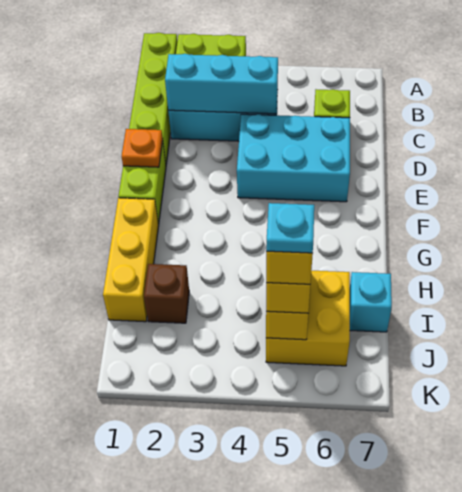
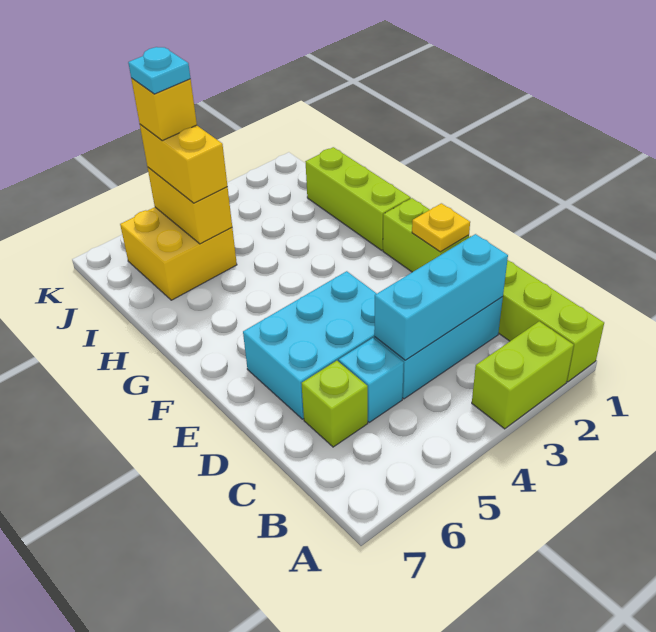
orange 1x1 plate [122,129,163,167] -> yellow 1x1 plate [412,203,470,252]
yellow 1x3 brick [103,198,159,322] -> lime 1x3 brick [305,147,411,250]
brown 1x1 brick [144,264,189,323] -> none
cyan 1x1 brick [350,272,392,332] -> cyan 1x1 brick moved to [339,338,404,422]

